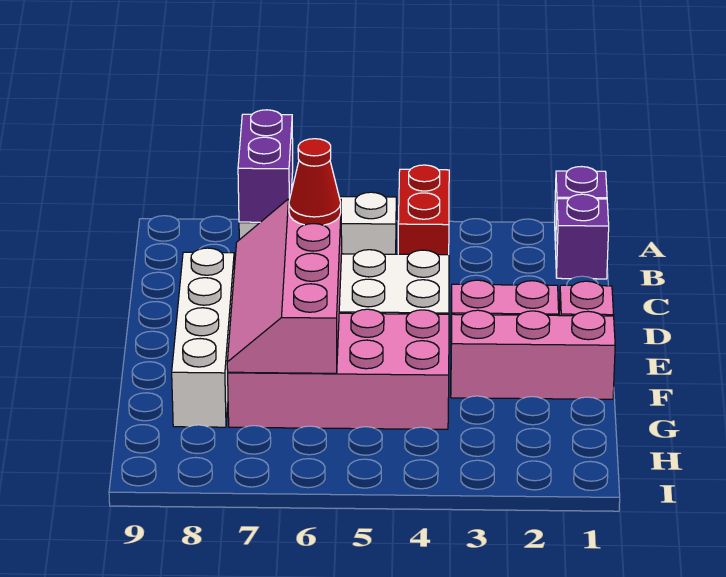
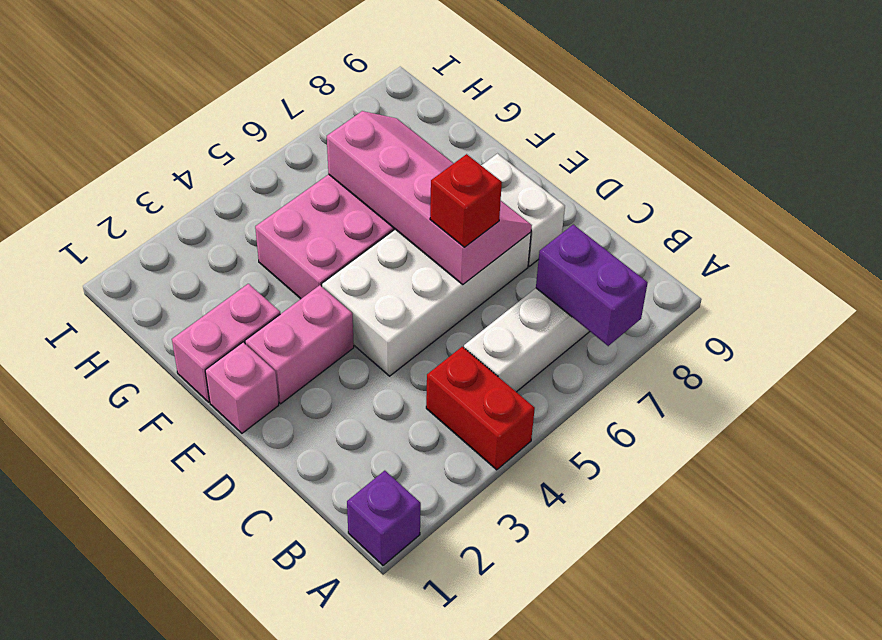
purple 1x1 brick [556,194,609,279] -> none
red 1x1 cone [289,139,341,225] -> red 1x1 brick [430,154,502,247]
white 1x4 brick [172,248,234,427] -> white 1x2 brick [481,154,565,266]
pink 1x3 brick [451,310,615,399] -> pink 1x2 brick [172,284,280,402]

